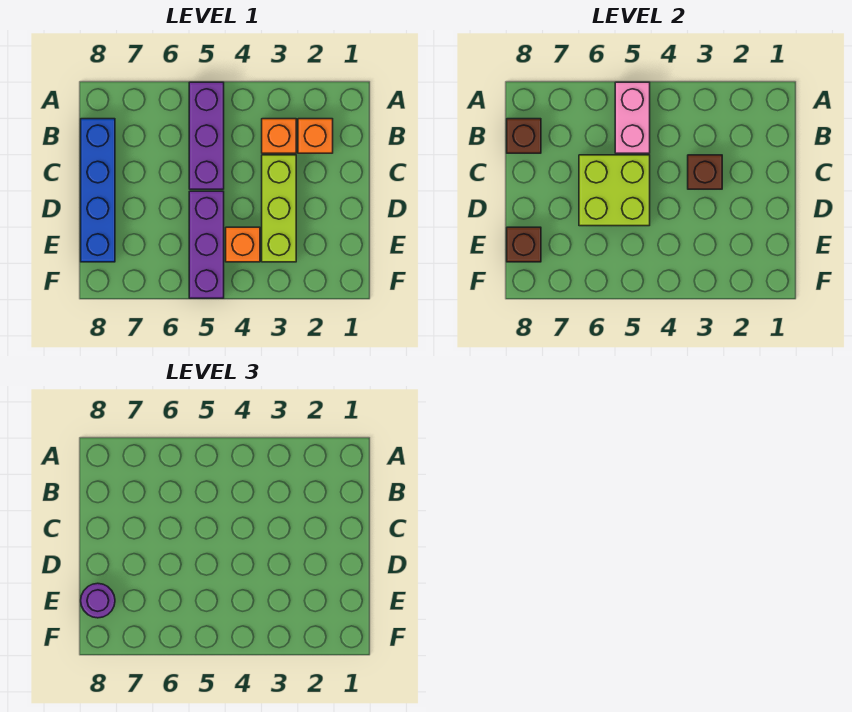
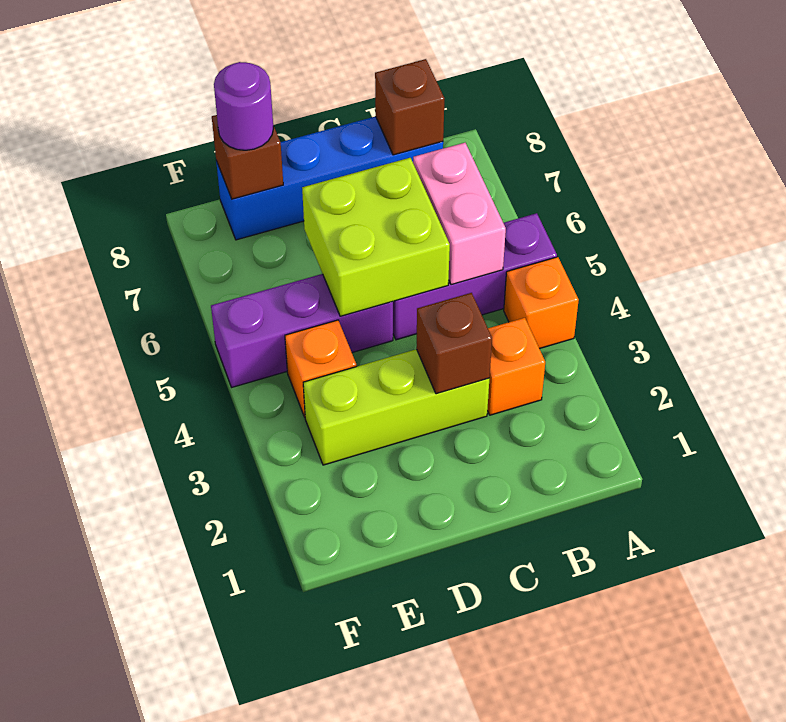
pink 1x2 brick [615,82,650,153] -> pink 1x2 brick turned to [413,143,506,285]
orange 1x1 brick [298,119,333,153] -> orange 1x1 brick moved to [504,257,579,349]

